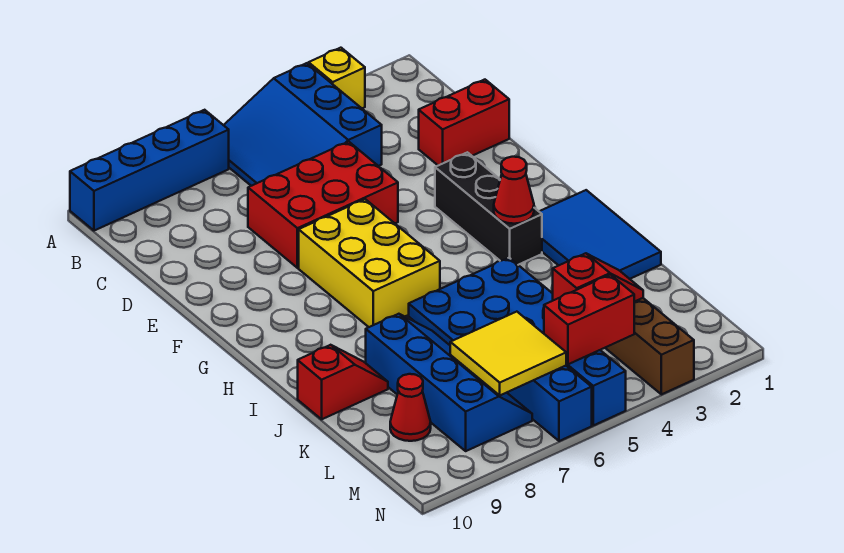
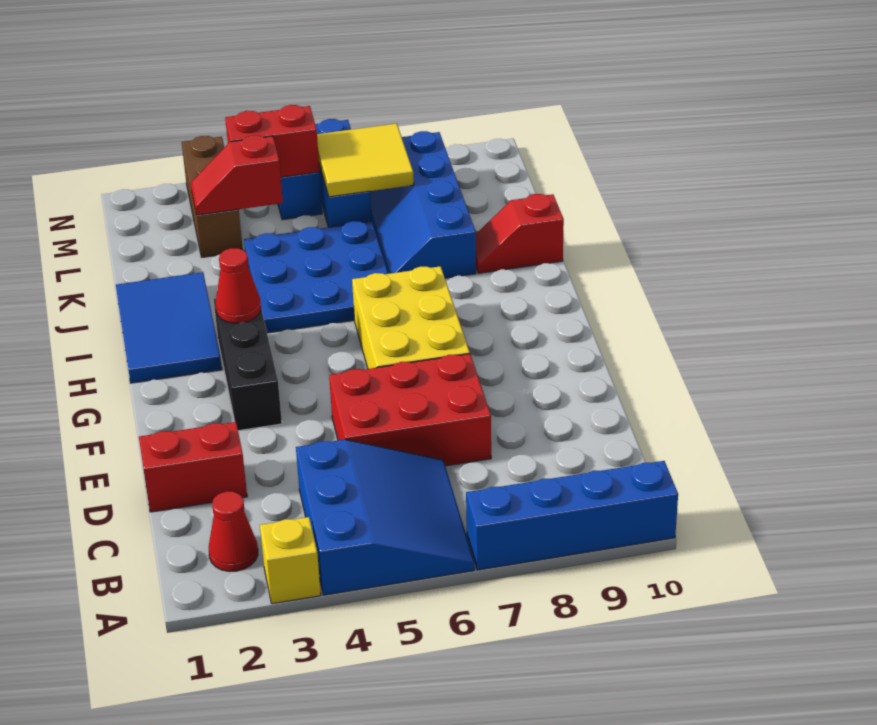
red 1x1 cone [390,374,431,441] -> red 1x1 cone moved to [209,492,258,572]

